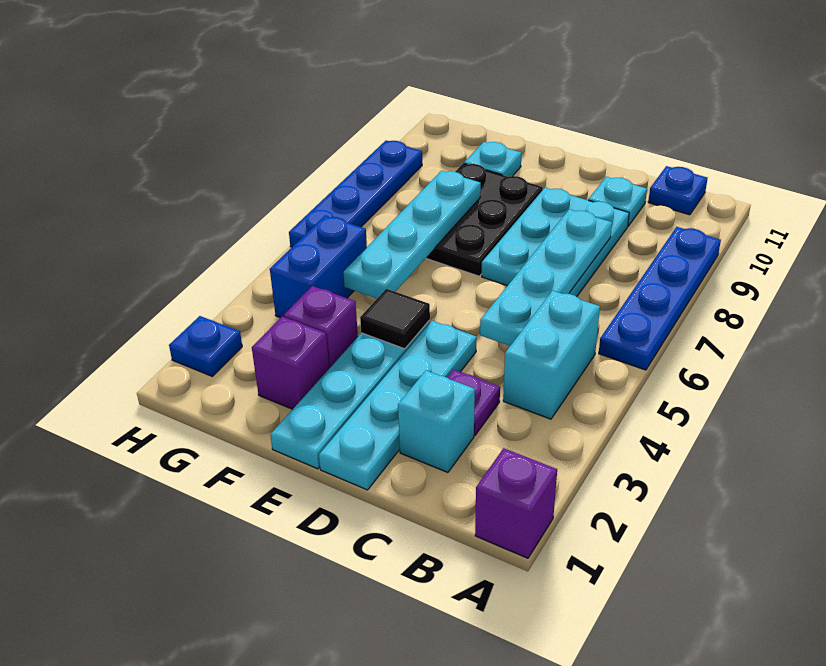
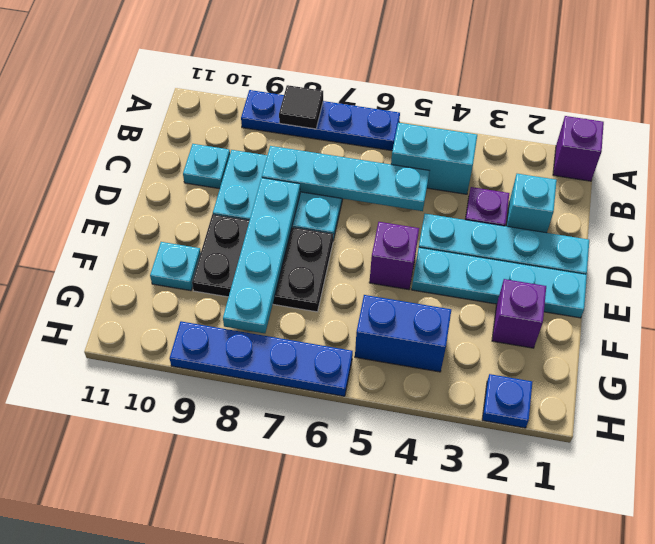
blue 1x1 plate [648,166,708,215] -> none
black 1x1 tile [360,289,430,349] -> black 1x1 tile moved to [279,85,323,129]
purple 1x1 brick [284,286,358,368] -> purple 1x1 brick moved to [369,222,419,290]
cyan 1x4 plate [343,171,481,299] -> cyan 1x4 plate turned to [223,178,300,333]

